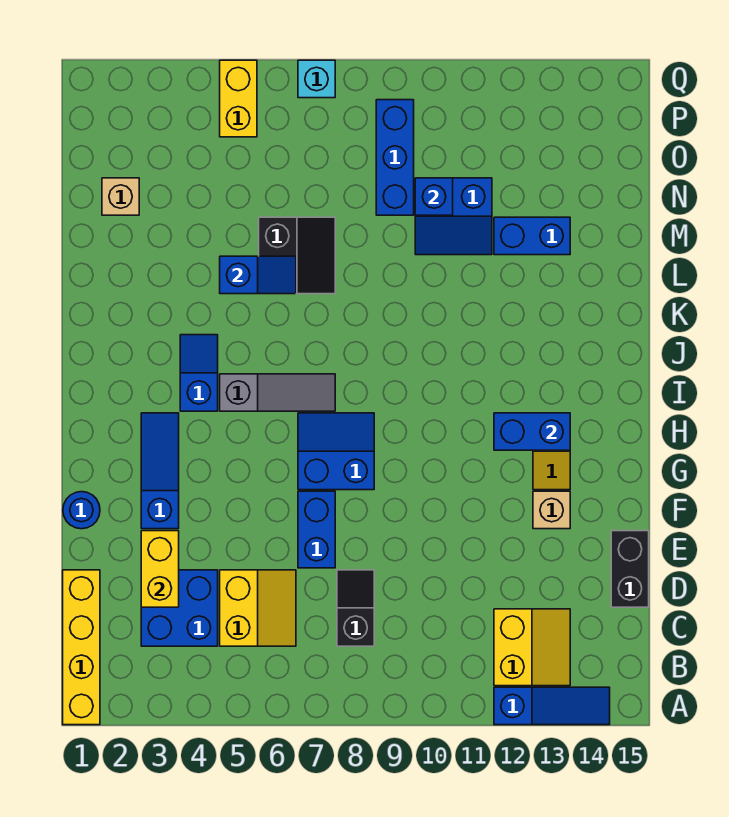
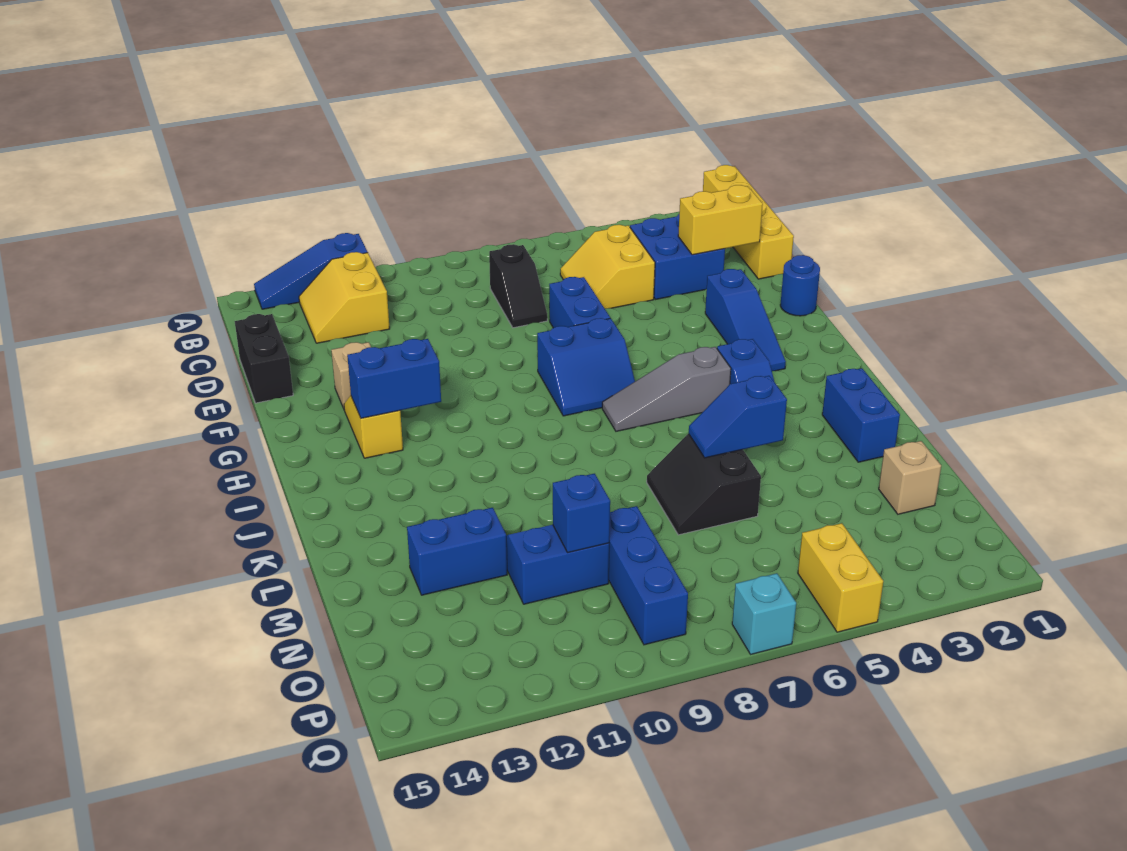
yellow 1x2 brick [141,531,179,607] -> yellow 1x2 brick turned to [678,185,763,255]
none -> blue 1x2 brick [822,368,900,462]

